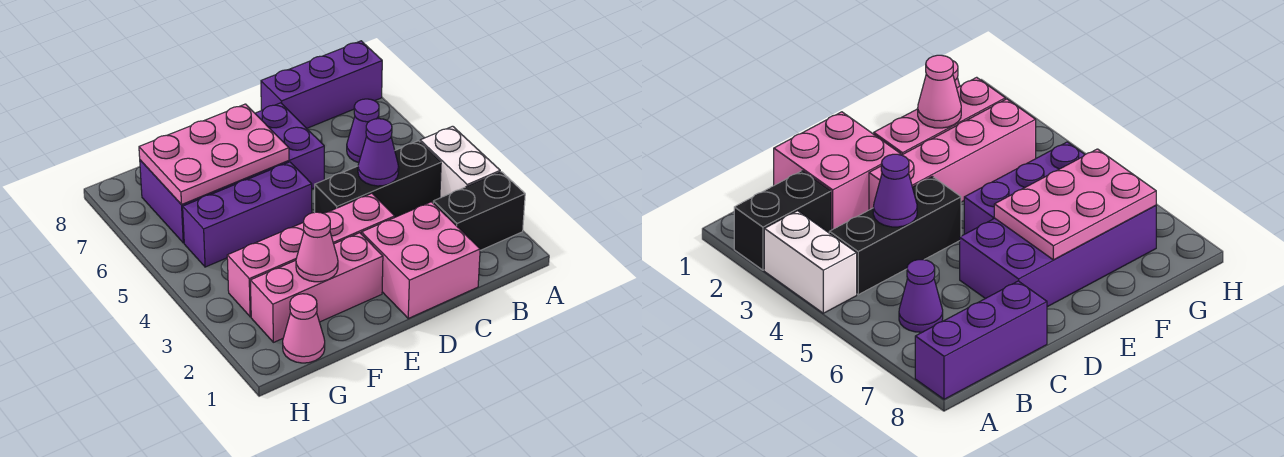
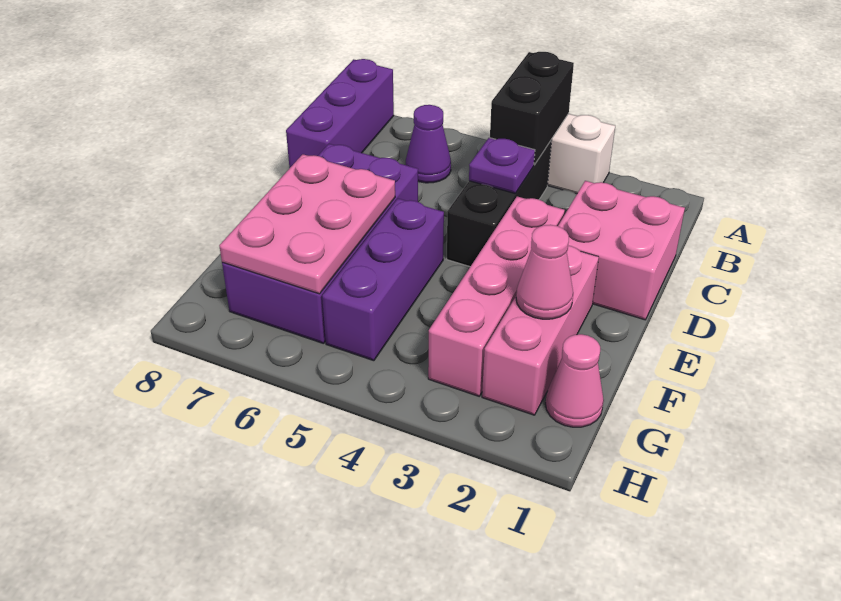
black 1x2 brick [433,172,525,250] -> black 1x2 brick moved to [490,52,574,165]
purple 1x1 cone [358,119,399,186] -> purple 1x1 plate [469,138,535,193]

